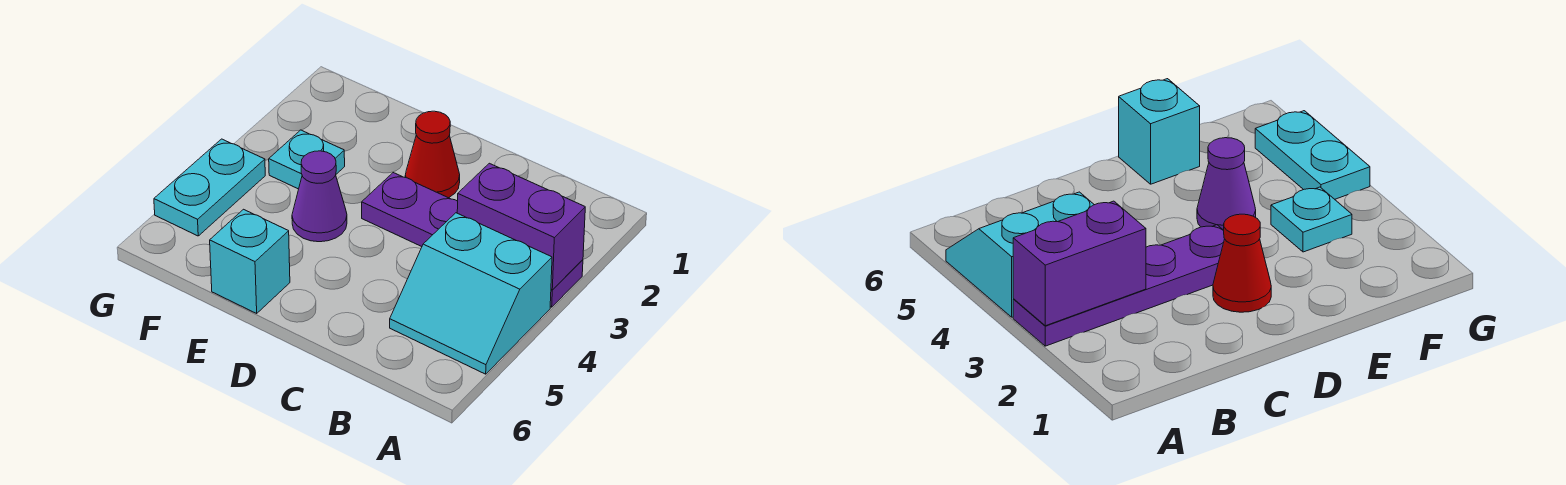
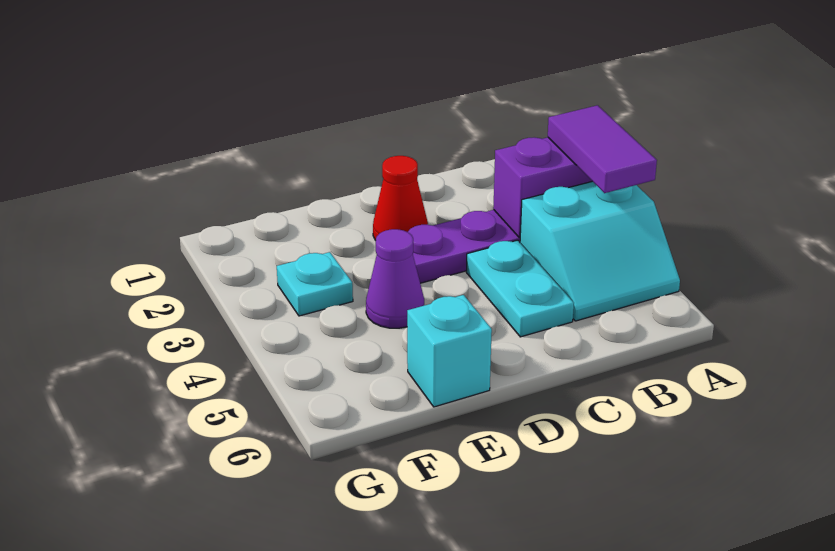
none -> purple 1x2 tile [548,105,657,193]
cyan 1x2 plate [154,139,265,236] -> cyan 1x2 plate moved to [466,240,574,337]

